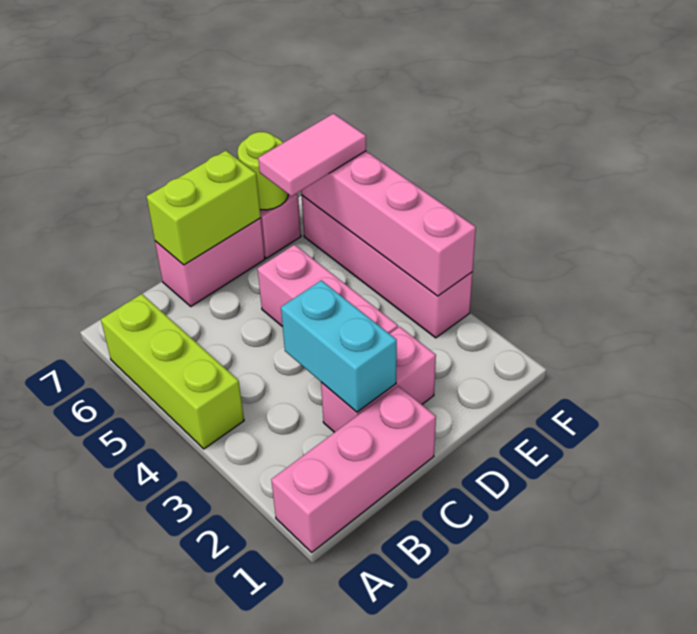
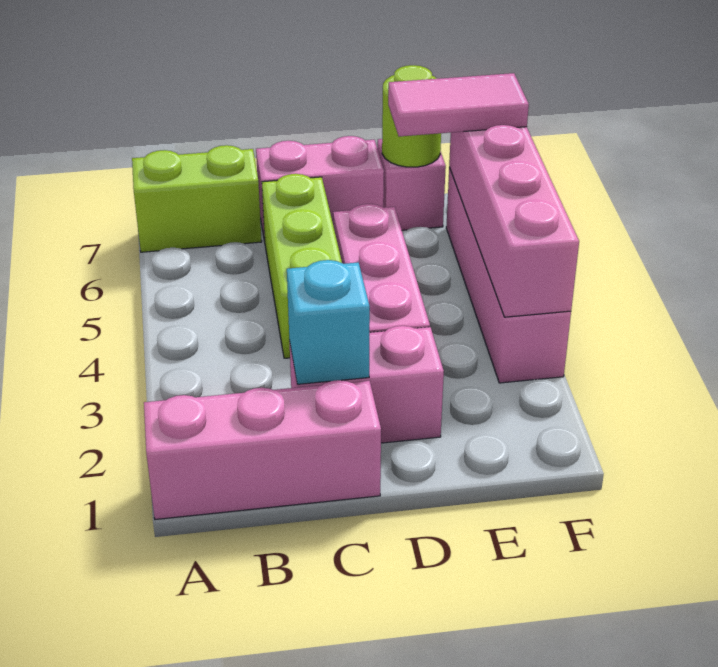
lime 1x3 brick [101,294,244,449] -> lime 1x3 brick moved to [262,174,342,358]
cyan 1x2 brick [281,280,397,412] -> cyan 1x1 brick [287,260,370,384]
lime 1x2 brick [146,151,261,265] -> lime 1x2 brick moved to [132,145,262,252]

